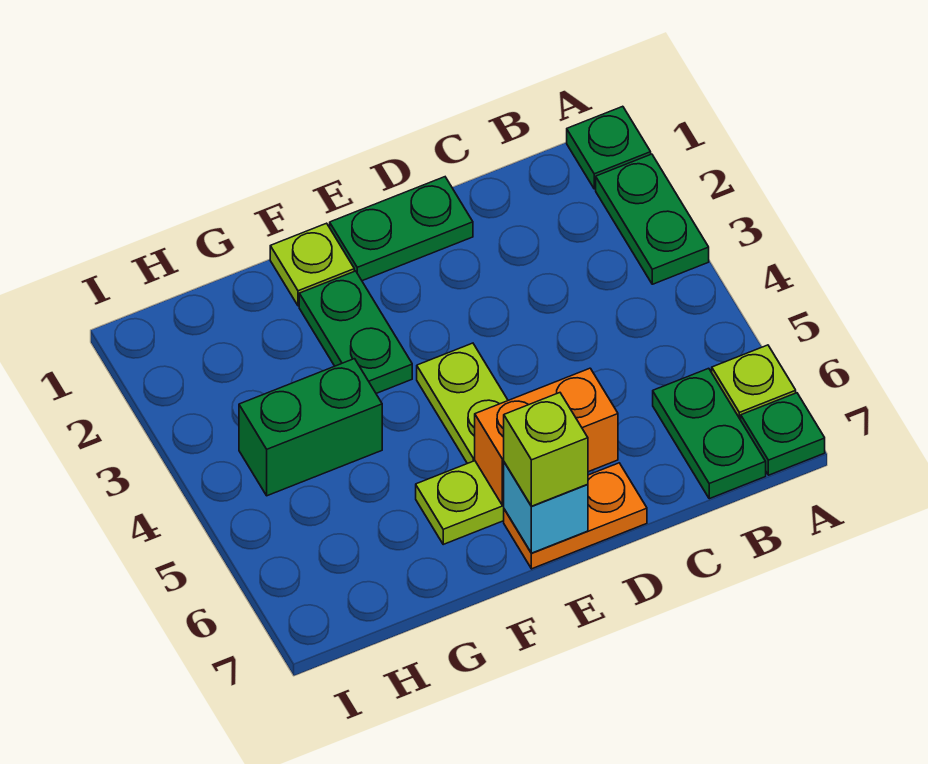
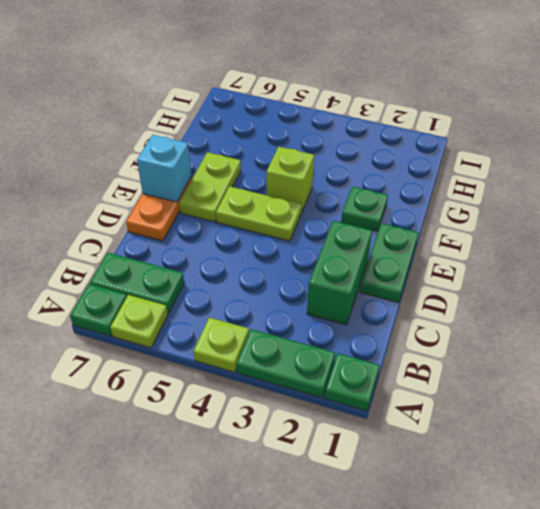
orange 1x2 brick [475,368,618,505] -> none
lime 1x1 brick [504,393,588,506] -> lime 1x1 brick moved to [266,147,314,213]
lime 1x1 plate [270,223,354,306] -> lime 1x1 plate moved to [193,317,249,372]
green 1x2 plate [299,271,412,393] -> green 1x1 plate [341,186,388,231]
green 1x2 brick [239,359,382,496] -> green 1x2 brick moved to [307,221,372,325]

